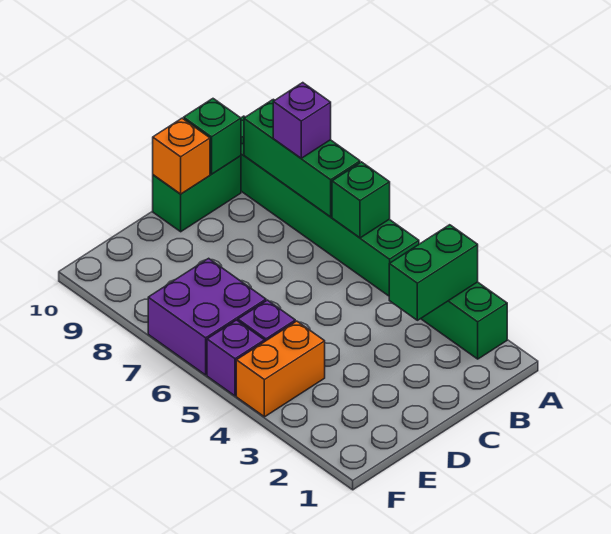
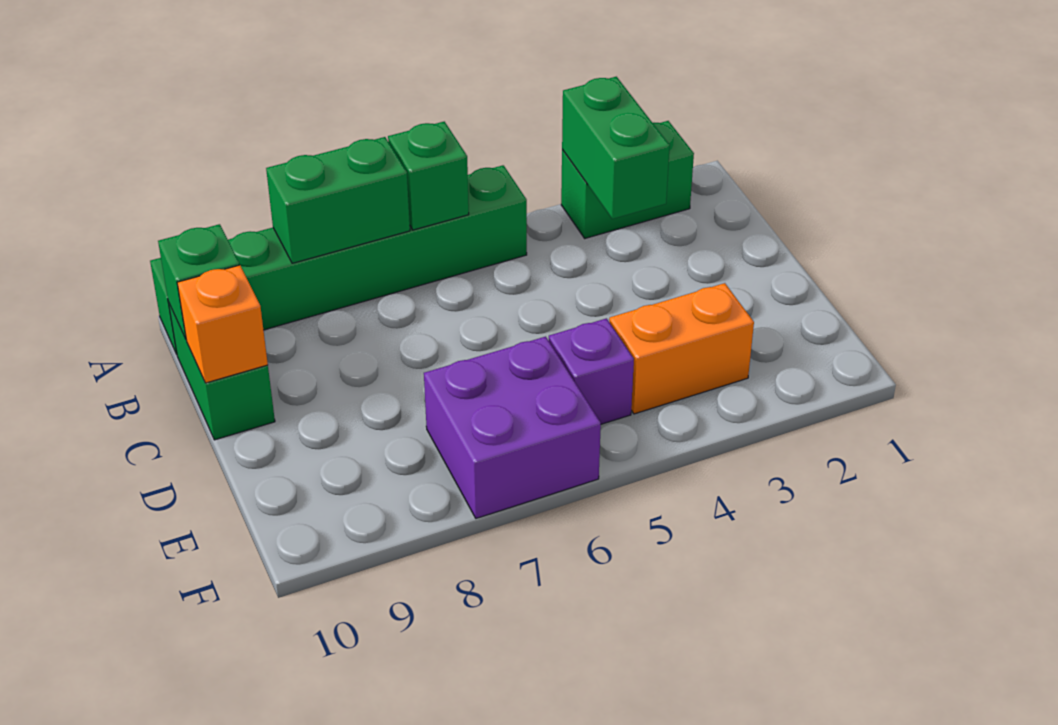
green 1x3 brick [244,99,360,217] -> green 1x2 brick [266,137,410,263]
purple 1x1 brick [273,83,331,158] -> none
orange 1x2 brick [236,321,325,417] -> orange 1x2 brick turned to [609,283,754,414]
purple 1x1 brick [207,320,264,396] -> none

